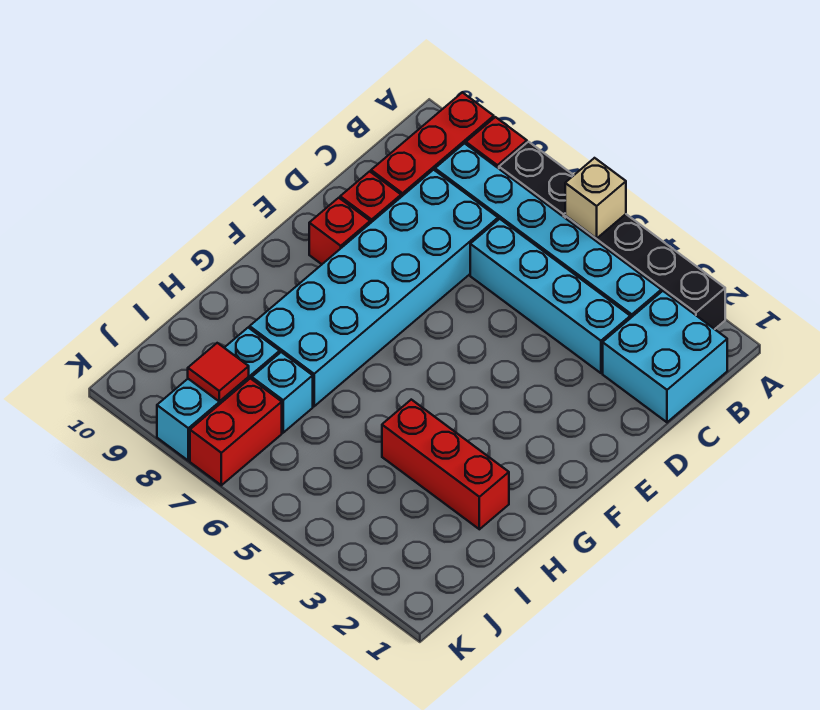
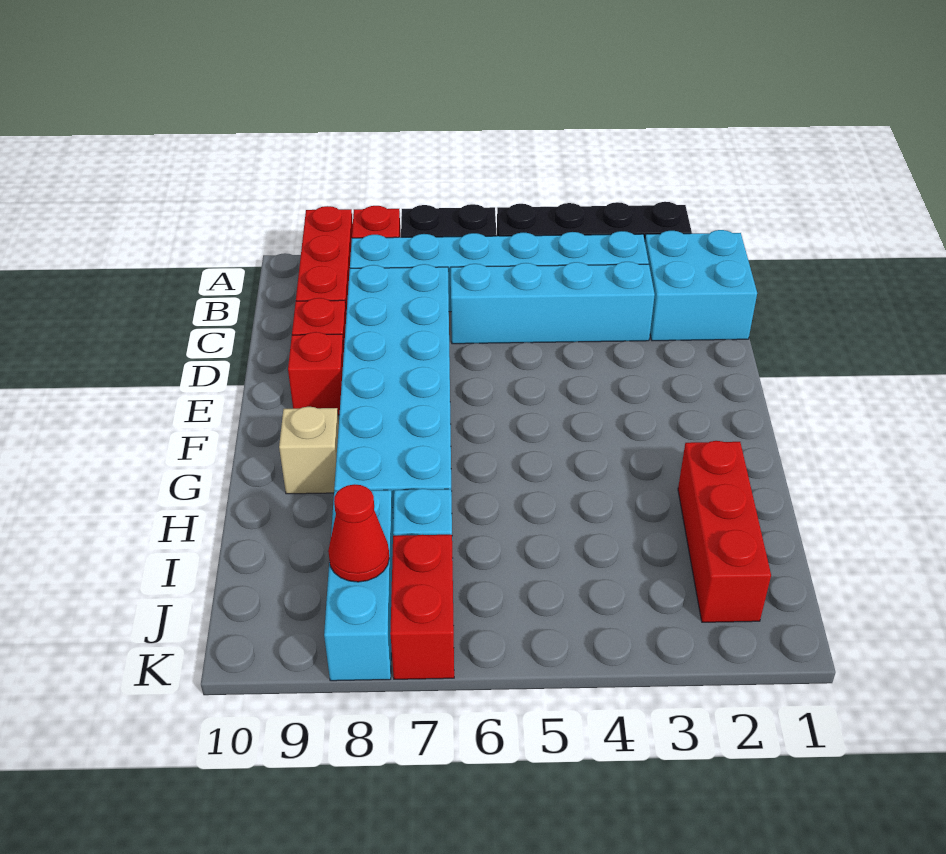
tan 1x1 brick [565,158,626,239] -> tan 1x1 brick moved to [279,407,339,494]
red 1x3 brick [382,400,509,529] -> red 1x3 brick turned to [678,441,771,622]
red 1x1 tile [188,343,249,402] -> red 1x1 cone [328,484,389,582]

